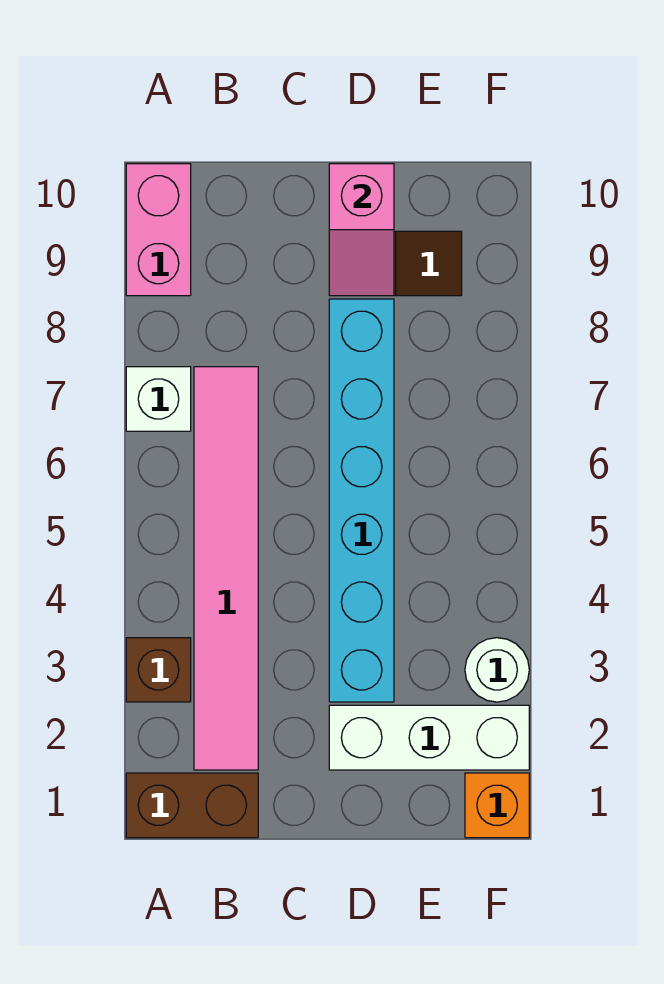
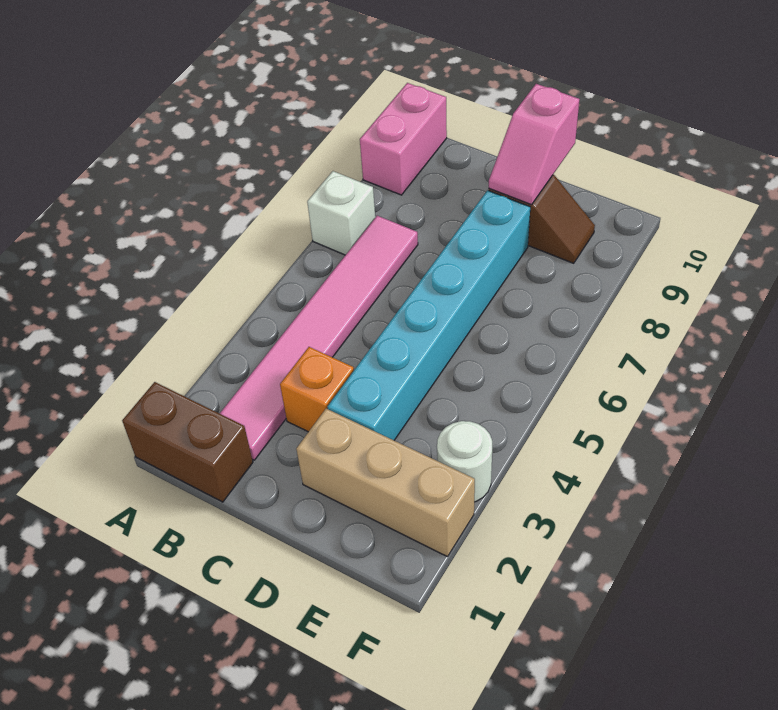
brown 1x1 brick [126,638,191,702] -> none
white 1x3 brick [329,705,529,770] -> tan 1x3 brick [296,409,475,557]
orange 1x1 brick [465,773,529,838] -> orange 1x1 brick moved to [280,347,354,432]

